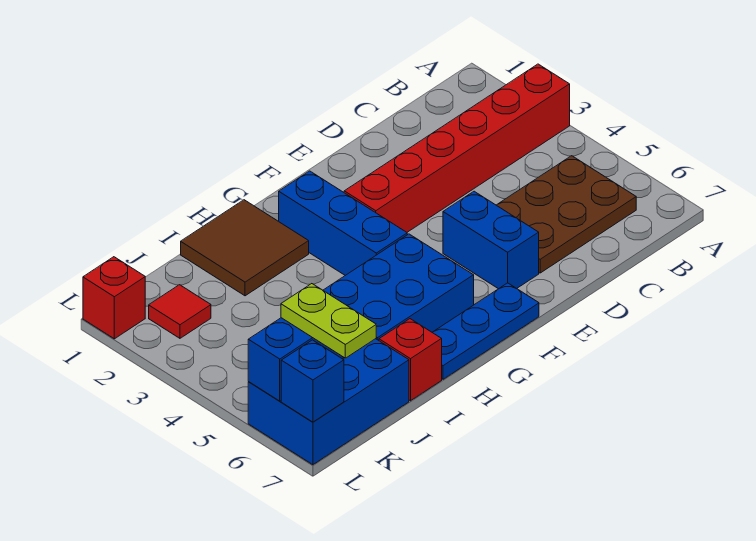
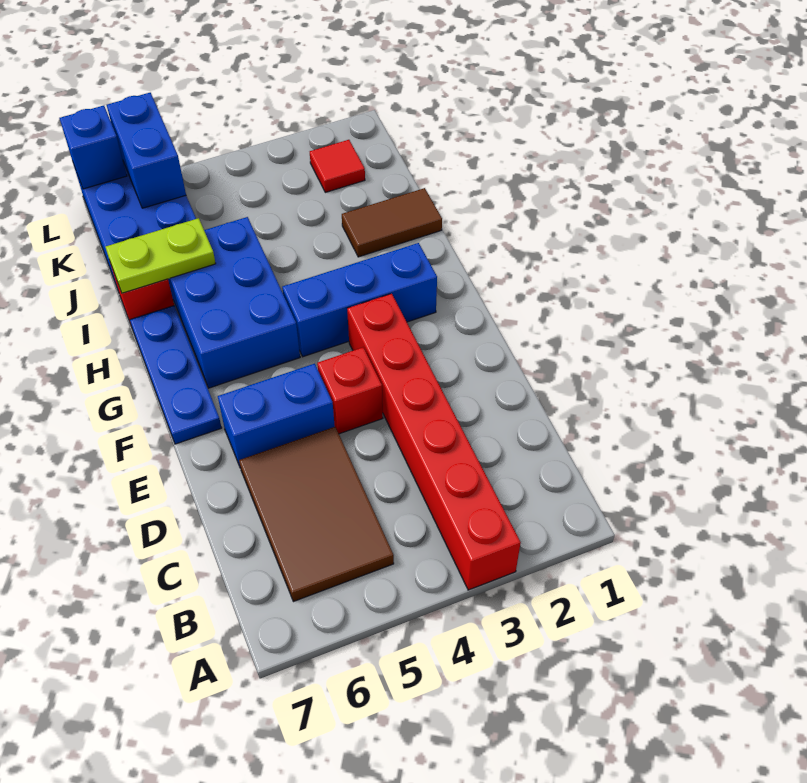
brown 2x3 plate [497,156,636,273] -> brown 2x3 tile [239,427,394,602]
brown 2x2 tile [181,200,309,296] -> brown 1x2 tile [342,188,442,257]
lime 1x2 plate [281,284,376,358] -> lime 1x2 plate moved to [106,218,216,293]
red 1x1 brick [83,257,145,339] -> red 1x1 brick moved to [317,347,383,434]

